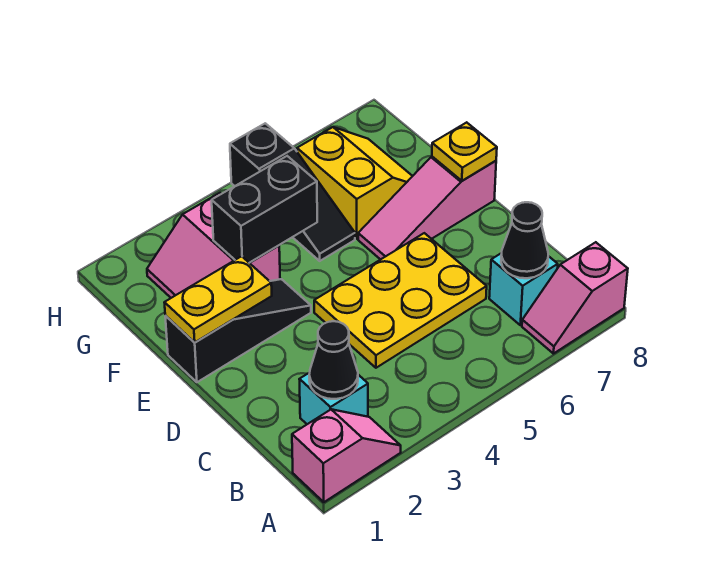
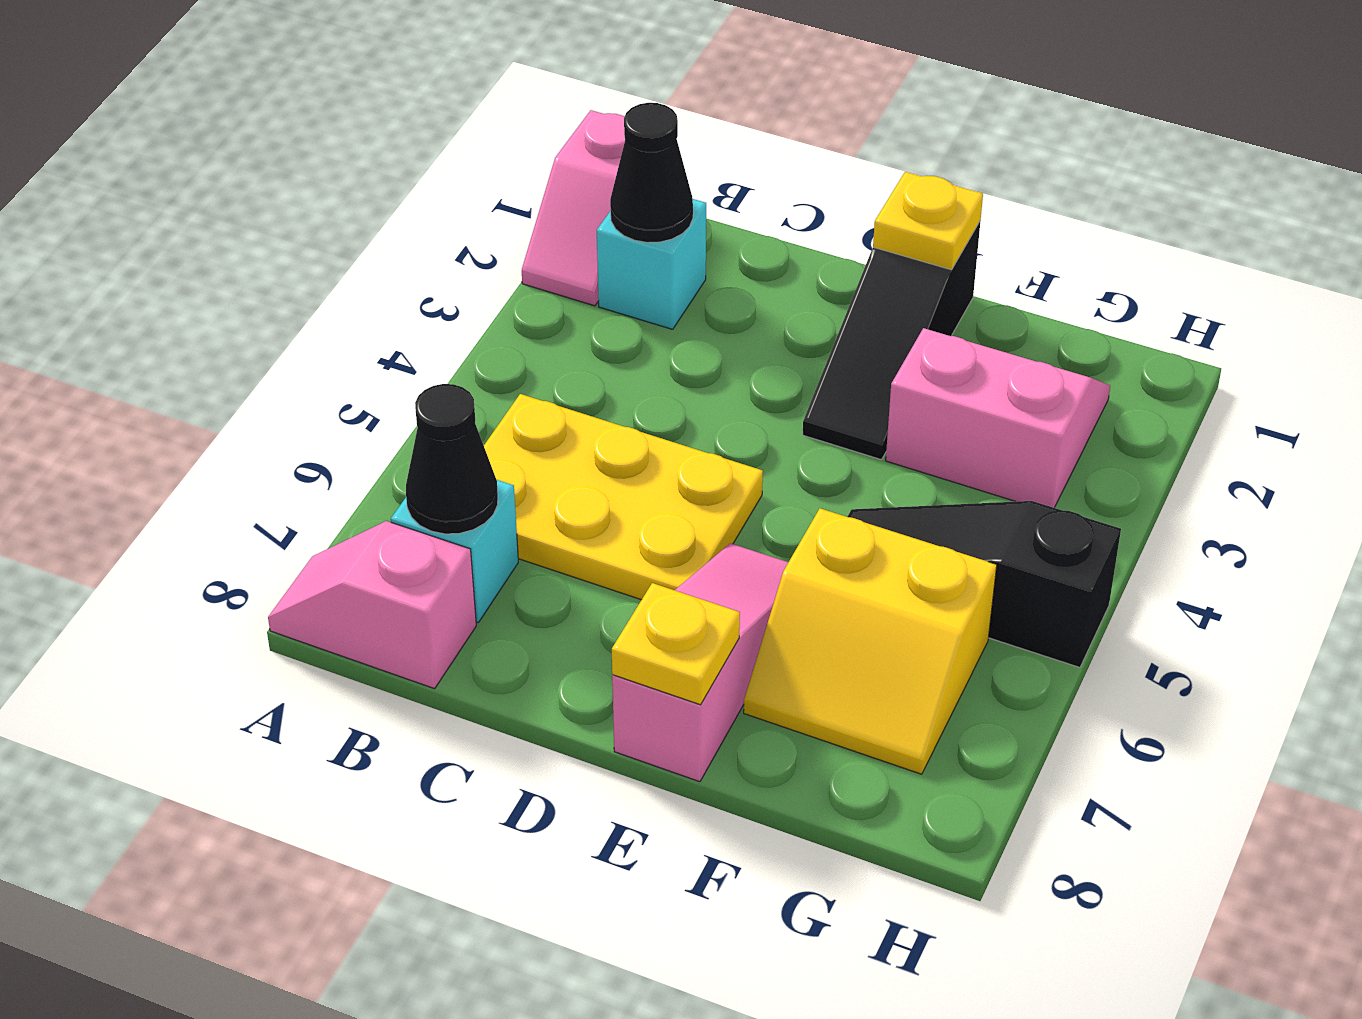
pink 1x2 slope [522,242,628,354] -> pink 1x2 slope turned to [268,521,476,689]
yellow 2x3 plate [314,233,487,368] -> yellow 2x3 plate turned to [484,394,763,600]
yellow 1x2 plate [164,256,272,343] -> yellow 1x1 plate [873,172,983,270]
black 1x2 brick [212,156,317,263] -> none

